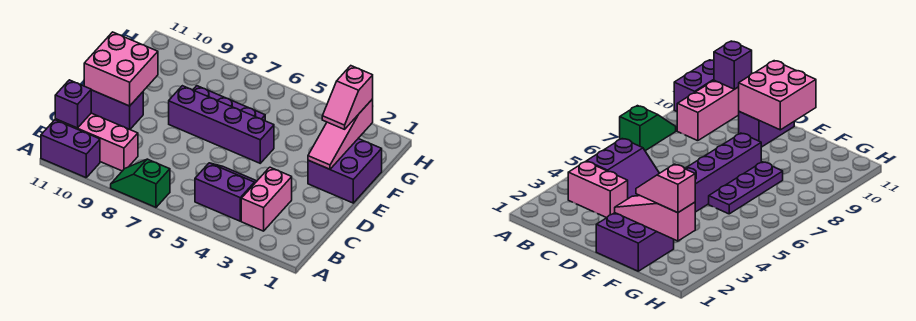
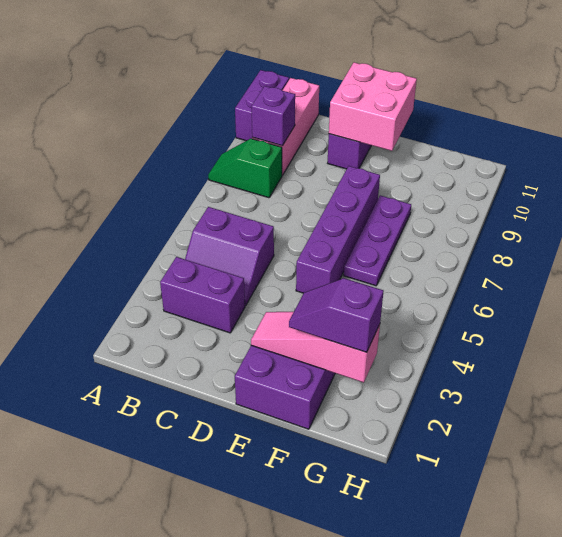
green 1x2 slope [111,159,170,207] -> green 1x2 slope turned to [208,139,282,198]
pink 1x2 brick [241,167,292,231] -> purple 1x2 brick [160,257,245,333]
purple 2x2 slope [195,163,257,221] -> purple 2x2 slope turned to [185,207,274,306]
purple 1x1 brick [55,80,91,128] -> purple 1x1 brick moved to [251,86,295,146]
pink 1x2 slope [322,66,373,129] -> purple 1x2 slope [289,278,384,352]

